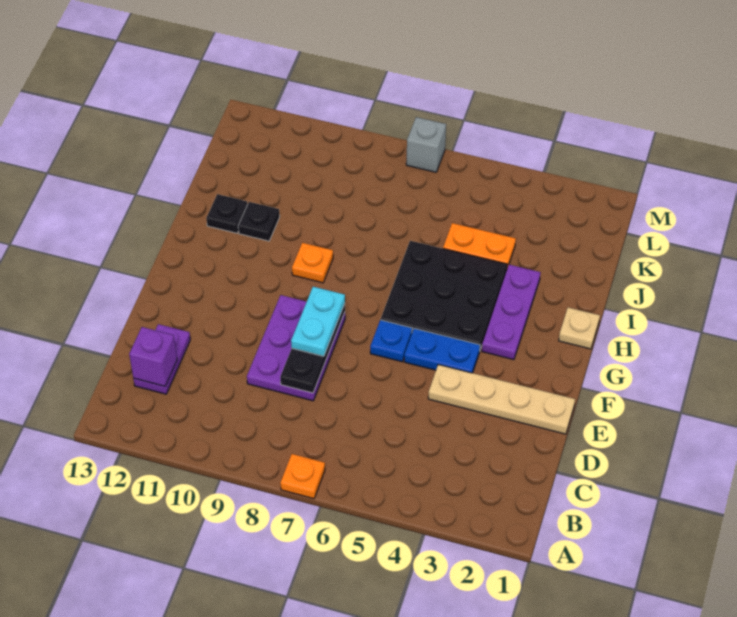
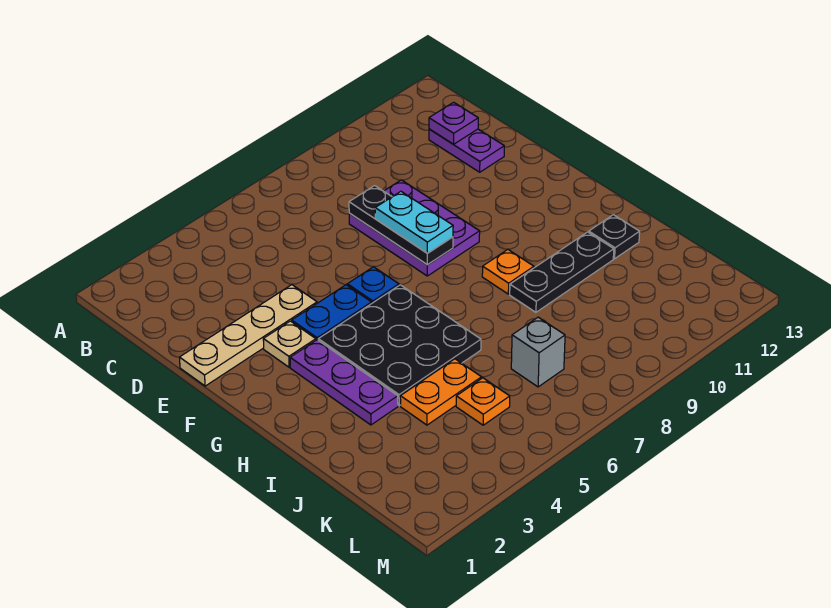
orange 1x1 plate [280,454,325,499] -> orange 1x1 plate moved to [456,378,510,425]
purple 1x1 brick [129,327,177,386] -> purple 1x1 plate [429,102,478,144]
tan 1x1 plate [559,307,600,349] -> tan 1x1 plate moved to [263,321,316,367]
black 1x1 plate [238,202,280,241] -> black 1x3 plate [510,232,614,312]
grey 1x1 brick [406,117,446,172] -> grey 1x1 brick moved to [511,317,565,387]

